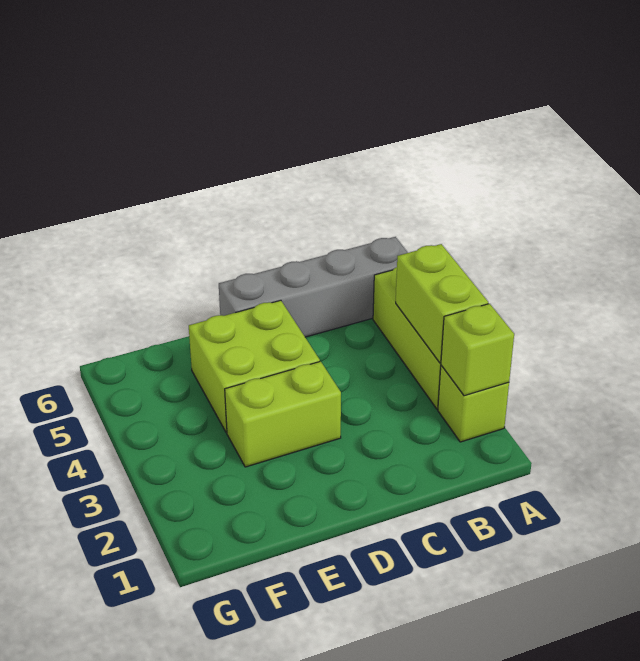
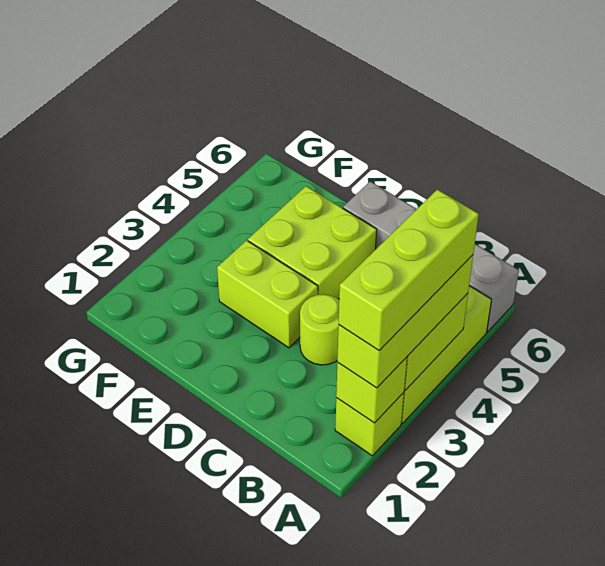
none -> lime 1x3 brick [337,255,473,388]
none -> lime 1x3 brick [339,190,479,351]
none -> lime 1x1 round brick [300,294,339,365]

